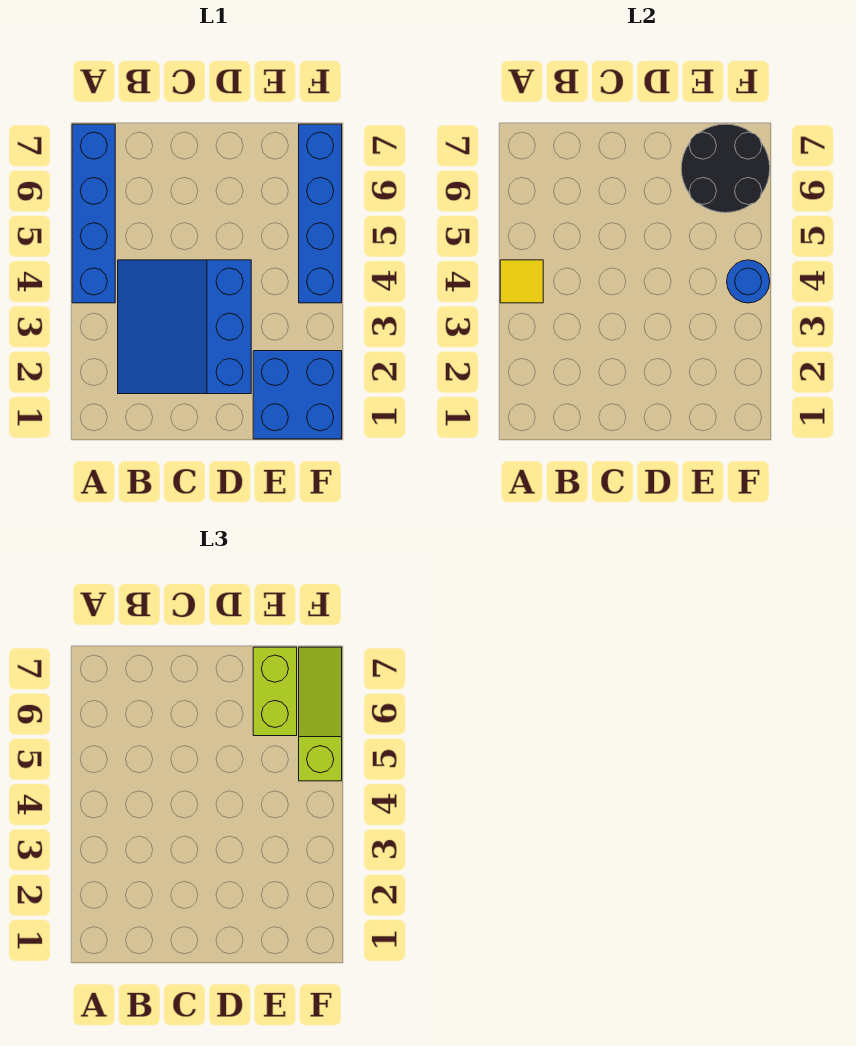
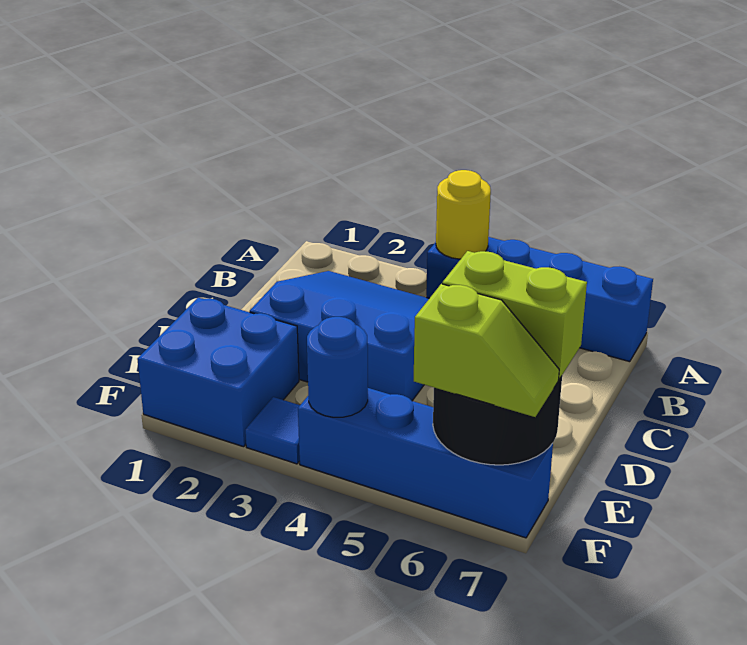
yellow 1x1 tile [500,260,543,303] -> yellow 1x1 round brick [436,170,491,259]
none -> blue 1x1 tile [245,397,300,464]
lime 1x3 slope [299,647,342,781] -> lime 1x2 slope [414,284,559,417]

